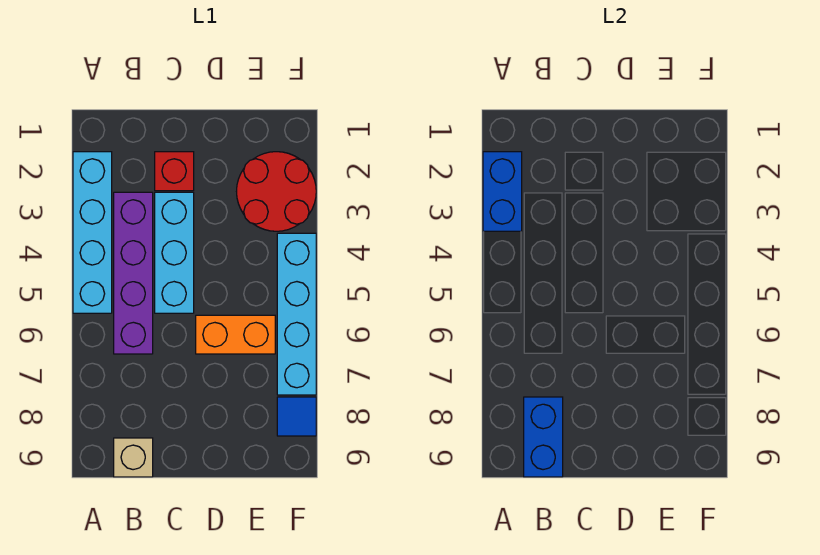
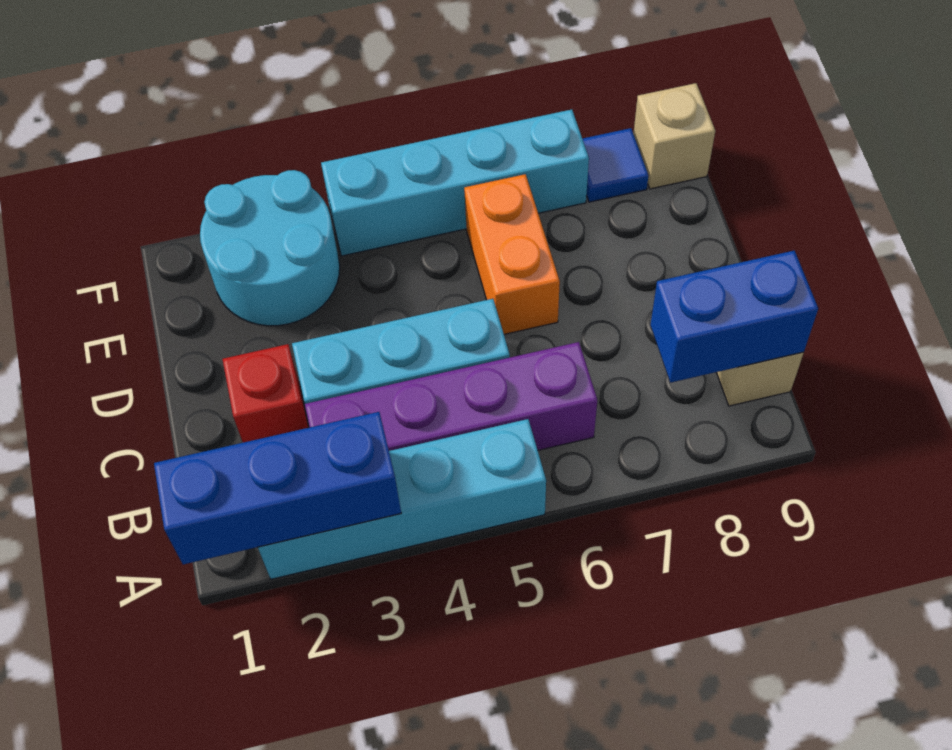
blue 1x2 brick [483,152,522,231] -> blue 1x3 brick [154,412,401,564]
red 2x2 round brick [237,152,316,231] -> cyan 2x2 round brick [200,170,340,326]
none -> tan 1x1 brick [634,83,715,189]

